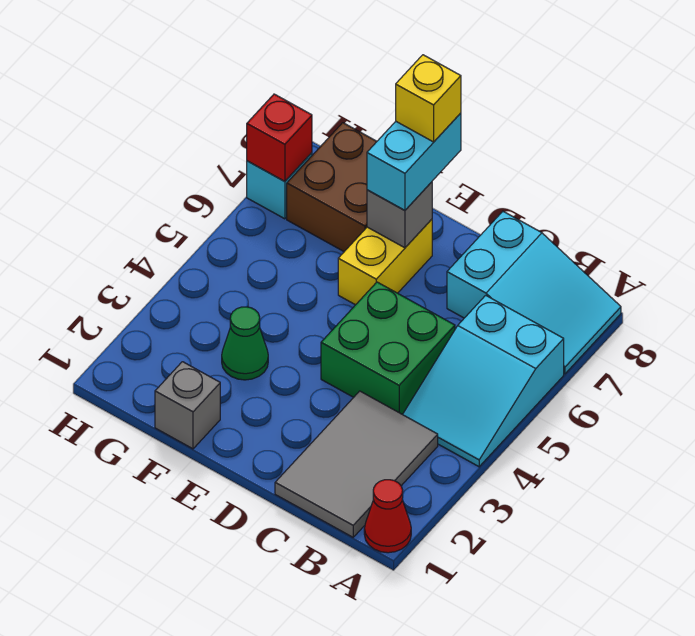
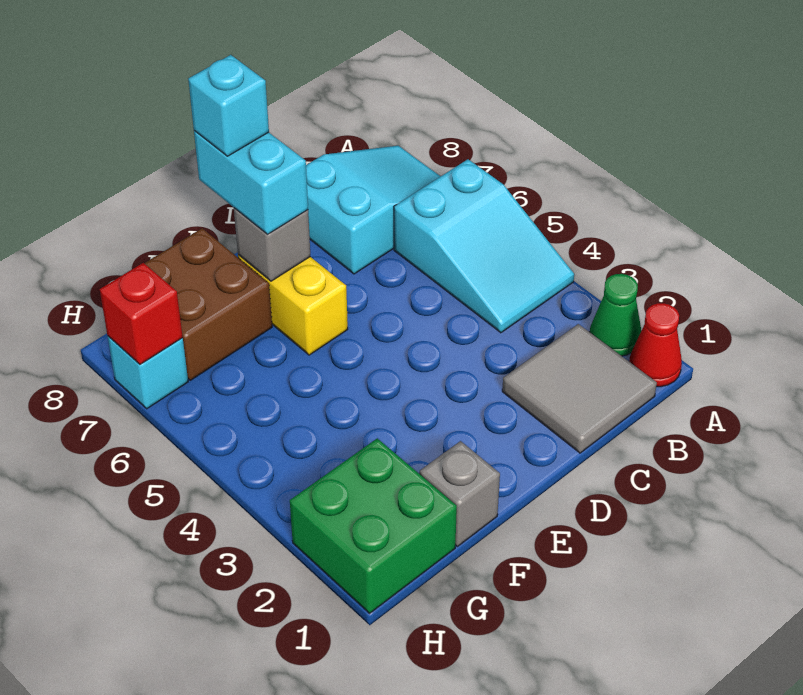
grey 2x3 tile [275,391,438,537] -> grey 2x2 tile [502,324,657,453]
green 2x2 brick [321,282,455,414] -> green 2x2 brick moved to [290,438,457,613]
yellow 1x1 brick [396,55,461,142] -> cyan 1x1 brick [188,55,269,156]
green 1x1 cone [222,307,268,380] -> green 1x1 cone moved to [590,274,641,356]

